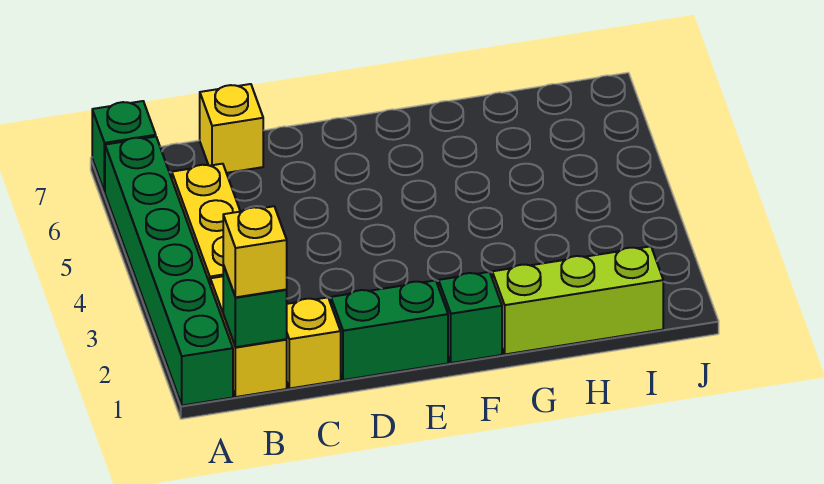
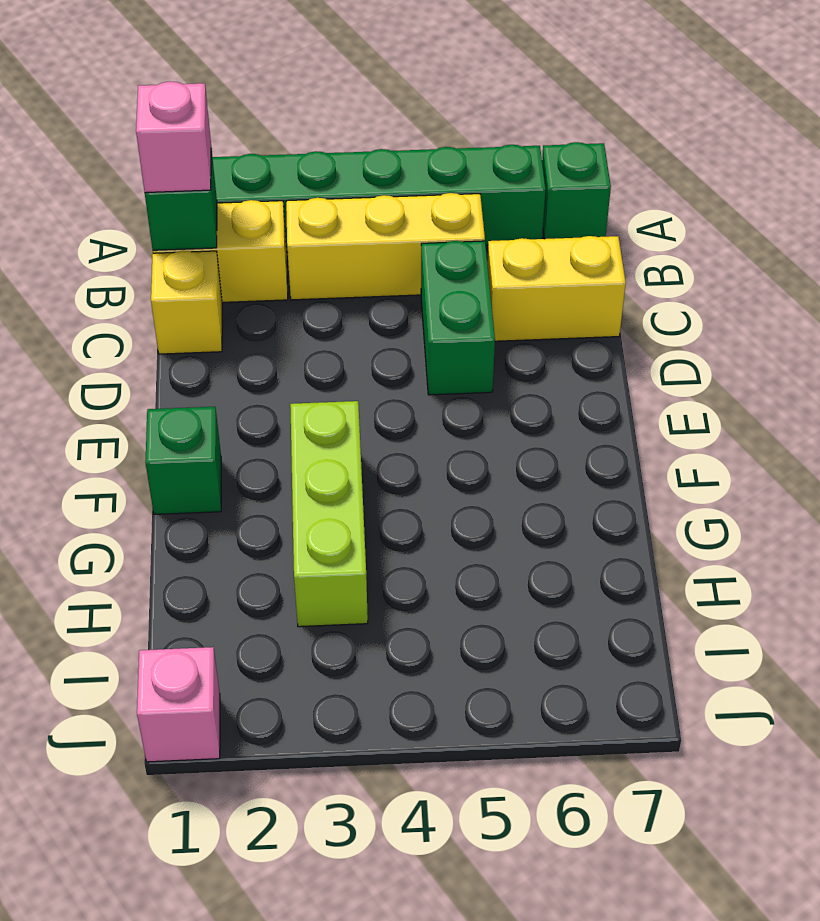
yellow 1x1 brick [223,206,287,297] -> pink 1x1 brick [136,82,211,193]
yellow 1x1 brick [200,84,263,173] -> yellow 1x2 brick [487,236,626,341]
green 1x2 brick [331,280,448,380] -> green 1x2 brick moved to [421,241,495,395]
lime 1x3 brick [492,246,663,354] -> lime 1x3 brick moved to [290,401,368,627]
none -> pink 1x1 brick [137,647,220,762]

